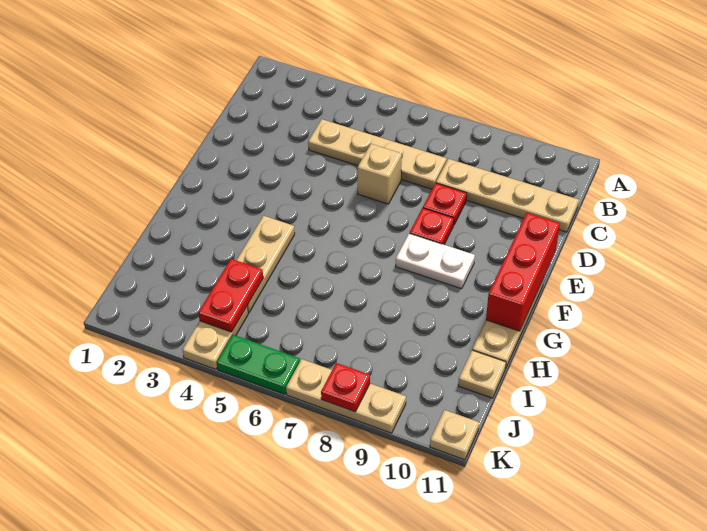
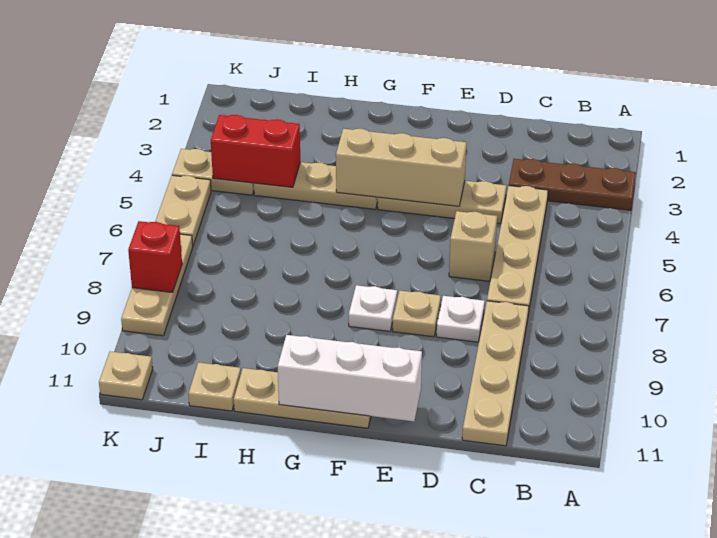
none -> brown 1x3 plate [509,159,636,210]
none -> tan 1x3 plate [378,181,506,224]
red 1x1 plate [423,183,467,224] -> white 1x1 plate [436,296,485,342]
none -> tan 1x3 brick [336,129,466,206]
red 1x1 plate [410,208,454,245] -> tan 1x1 plate [392,291,441,337]
red 1x3 brick [486,213,560,331] -> white 1x3 brick [278,335,422,421]
white 1x2 plate [396,233,475,289] -> white 1x1 plate [349,285,397,331]
red 1x2 plate [198,259,263,332] -> red 1x2 brick [211,115,300,187]
green 1x2 plate [217,335,300,394] -> tan 1x2 plate [155,175,211,245]
red 1x1 plate [321,363,370,412] -> red 1x1 brick [128,221,182,292]

